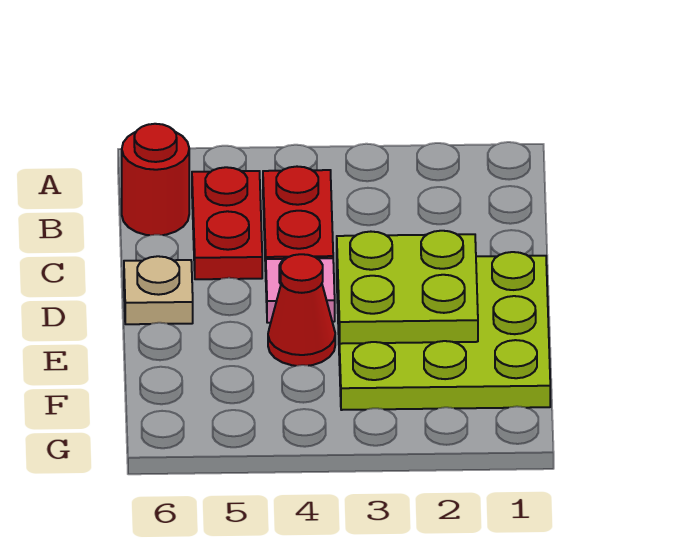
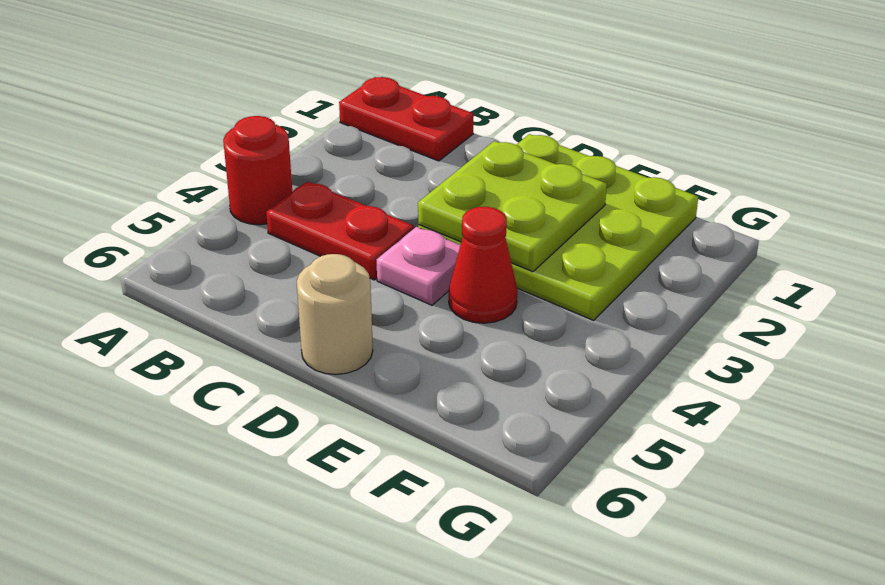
red 1x2 plate [192,167,262,279] -> red 1x2 plate moved to [339,77,474,161]
red 1x1 round brick [122,124,189,235] -> red 1x1 round brick moved to [223,116,292,225]
tan 1x1 plate [124,256,193,324] -> tan 1x1 round brick [297,254,373,374]

